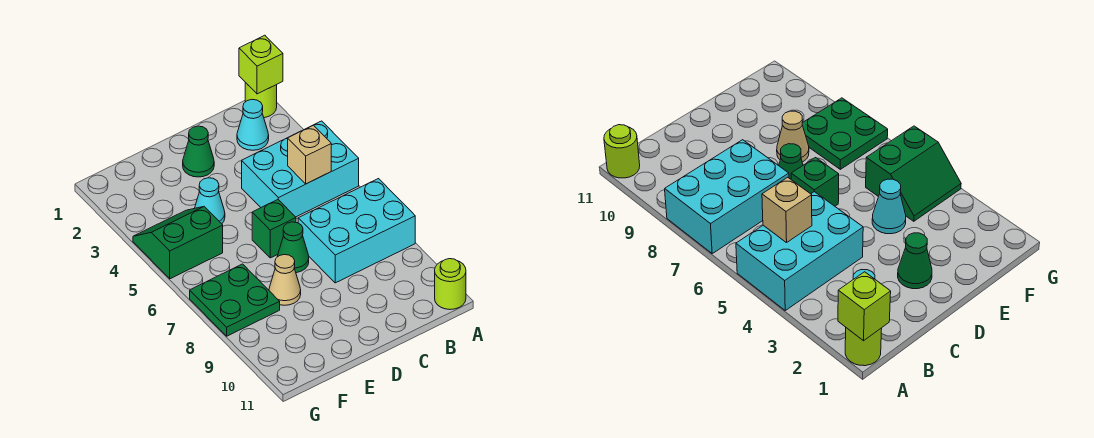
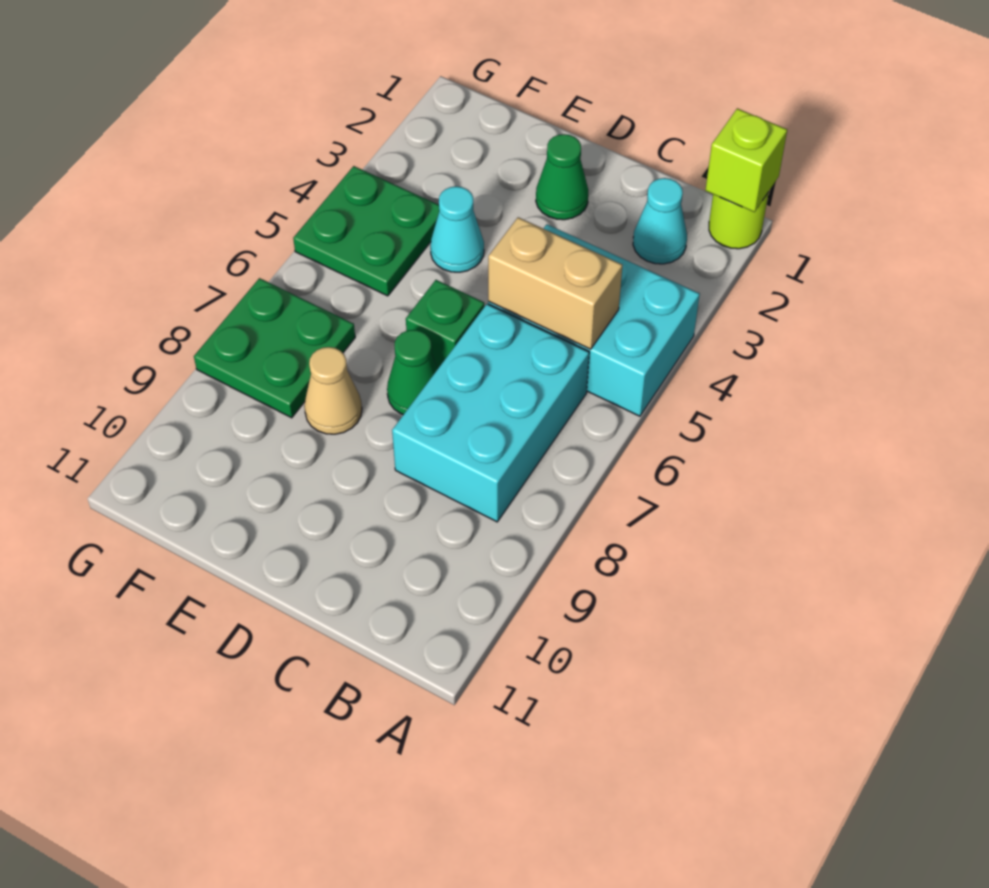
cyan 2x3 brick [298,179,415,283] -> cyan 2x3 brick turned to [392,304,589,522]
lime 1x1 round brick [435,259,466,309] -> none
tan 1x1 brick [288,125,331,184] -> tan 1x2 brick [488,217,622,349]
green 2x2 slope [133,207,223,279] -> green 2x2 plate [293,166,439,296]

